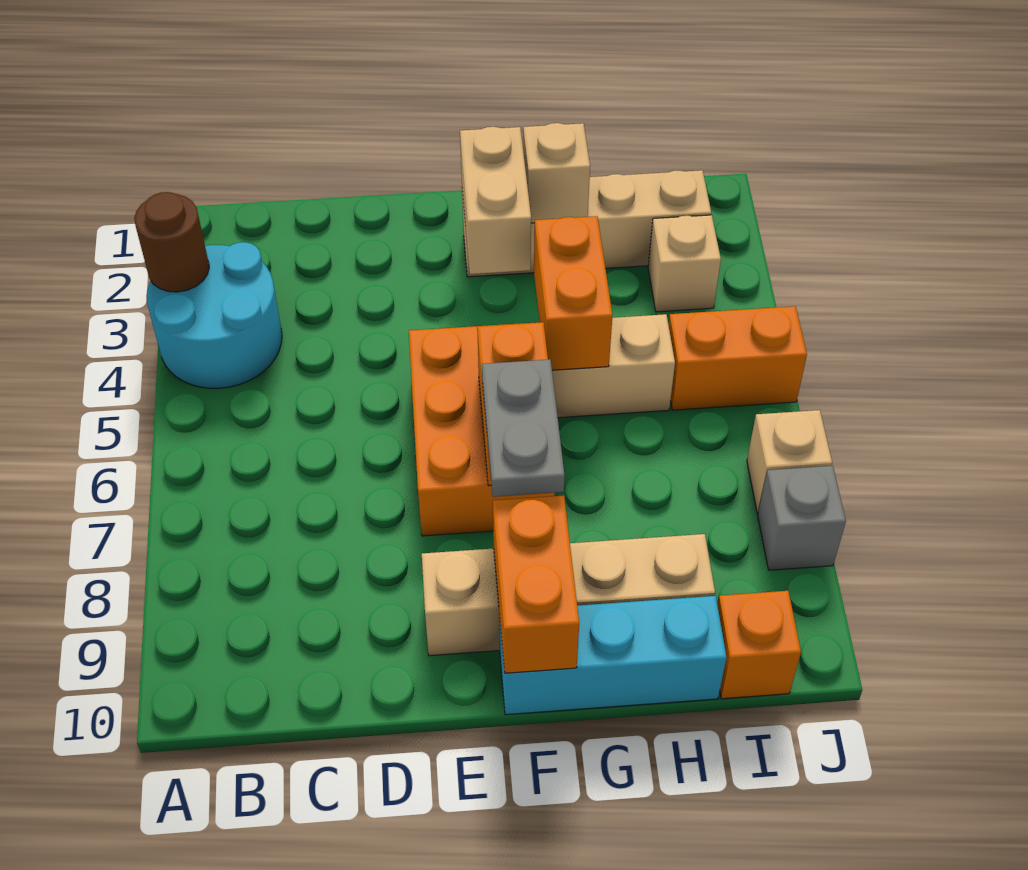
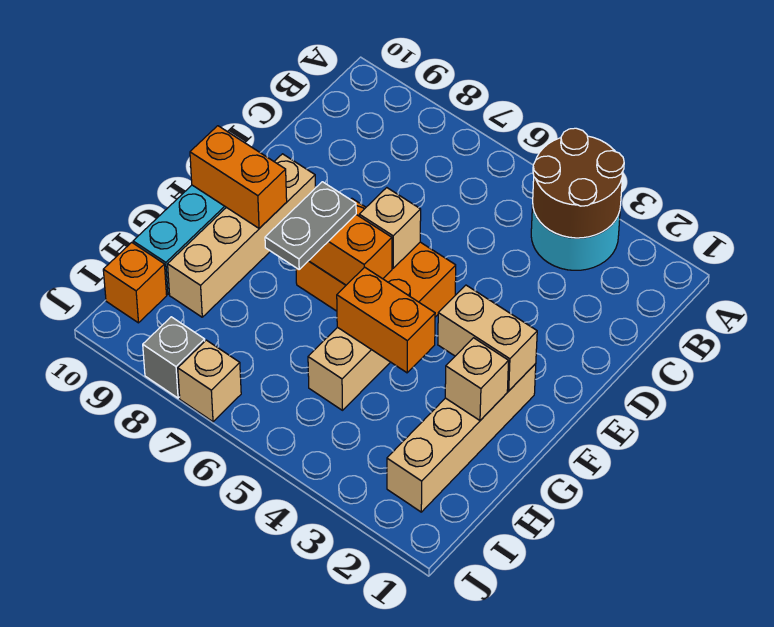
brown 1x1 round brick [134,192,209,292] -> brown 2x2 round brick [533,128,624,238]
grey 1x2 plate [482,359,565,497] -> grey 1x2 plate turned to [265,182,356,269]
tan 1x1 brick [648,215,721,312] -> tan 1x1 brick moved to [359,188,421,268]
orange 1x2 brick [669,306,807,410] -> none

